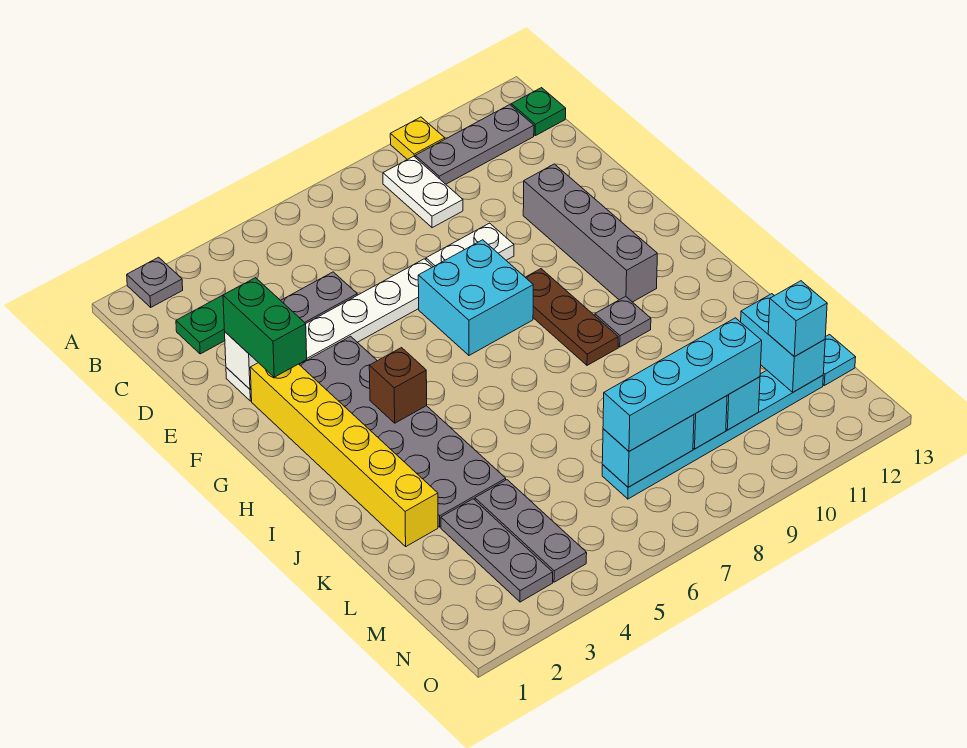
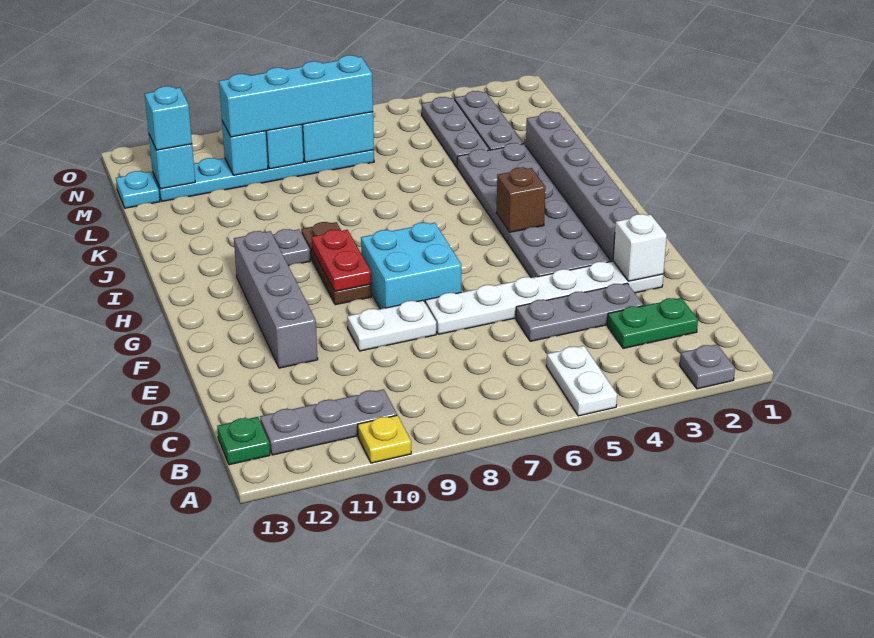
white 1x2 plate [383,156,463,228] -> white 1x2 plate moved to [546,346,617,416]
green 1x2 brick [223,278,307,377] -> none
yellow 1x6 brick [250,363,438,546] -> grey 1x6 brick [526,111,639,262]
none -> red 1x2 plate [312,230,371,291]
cyan 1x2 brick [741,294,825,392] -> cyan 1x1 brick [149,135,195,189]

